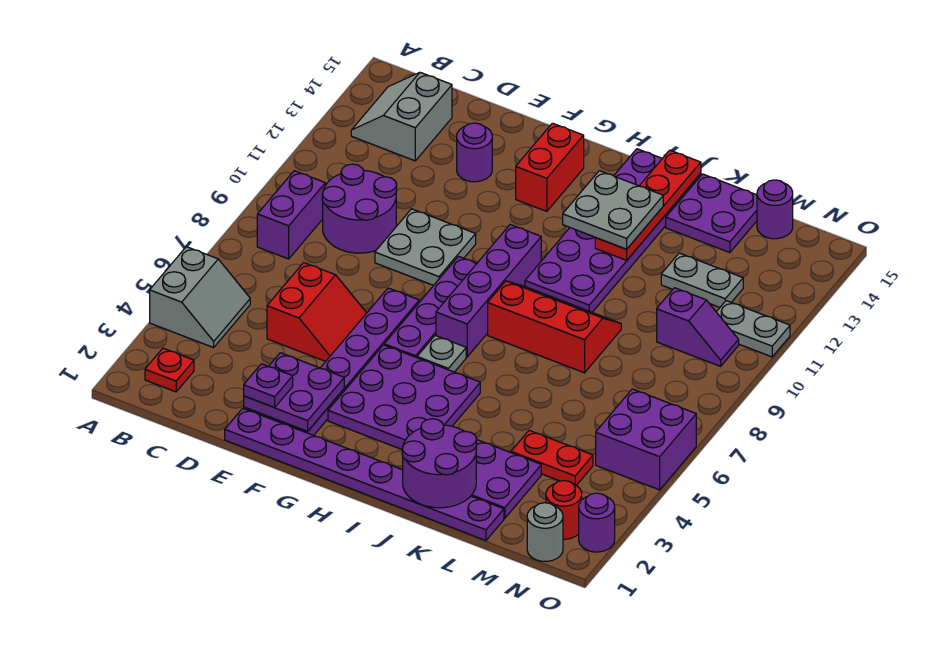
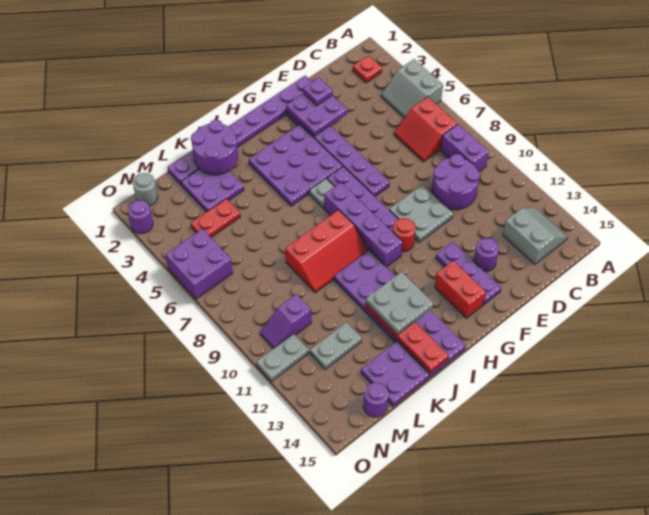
red 2x2 slope [267,263,366,361] -> red 2x2 slope moved to [394,97,457,162]
none -> purple 1x3 plate [436,242,501,305]
red 1x1 round brick [546,481,582,539] -> red 1x1 round brick moved to [392,218,415,252]

